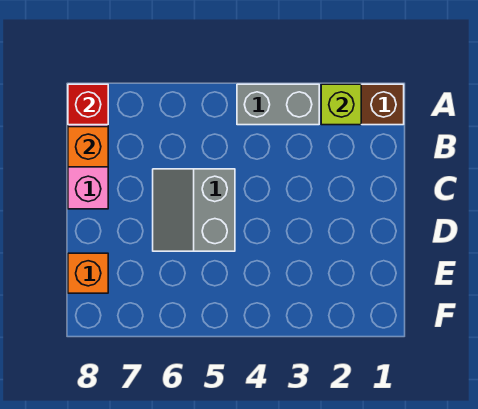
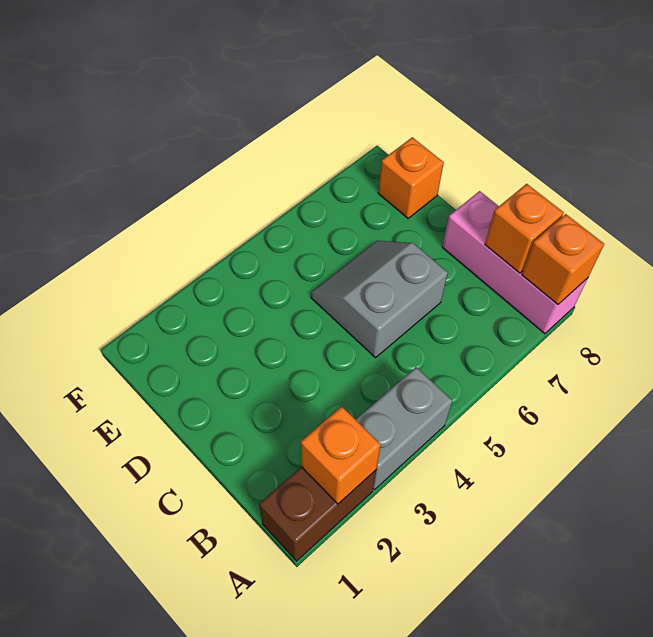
lime 1x1 brick [321,84,361,125] -> orange 1x1 brick [301,406,381,504]
red 1x1 brick [68,84,108,125] -> orange 1x1 brick [522,214,604,304]
grey 2x2 slope [153,169,235,251] -> grey 2x2 slope turned to [311,241,448,358]

